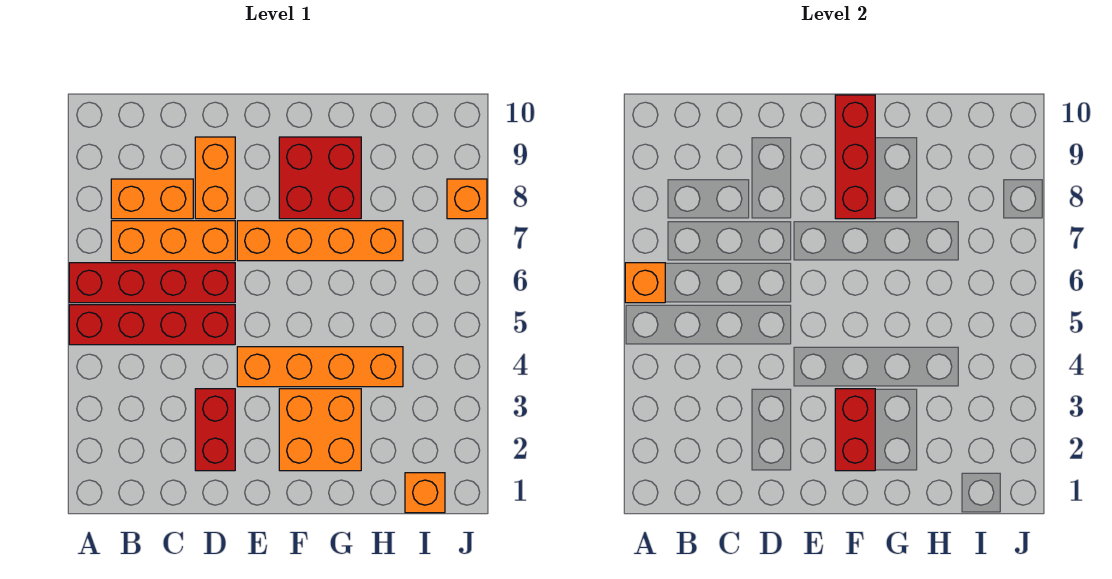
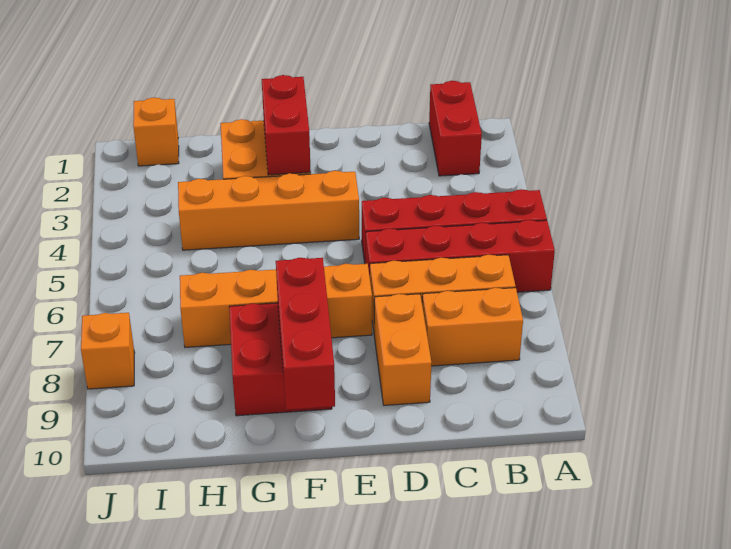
orange 1x1 brick [625,263,665,303] -> none
red 1x2 brick [195,389,235,471] -> red 1x2 brick moved to [429,81,482,176]

